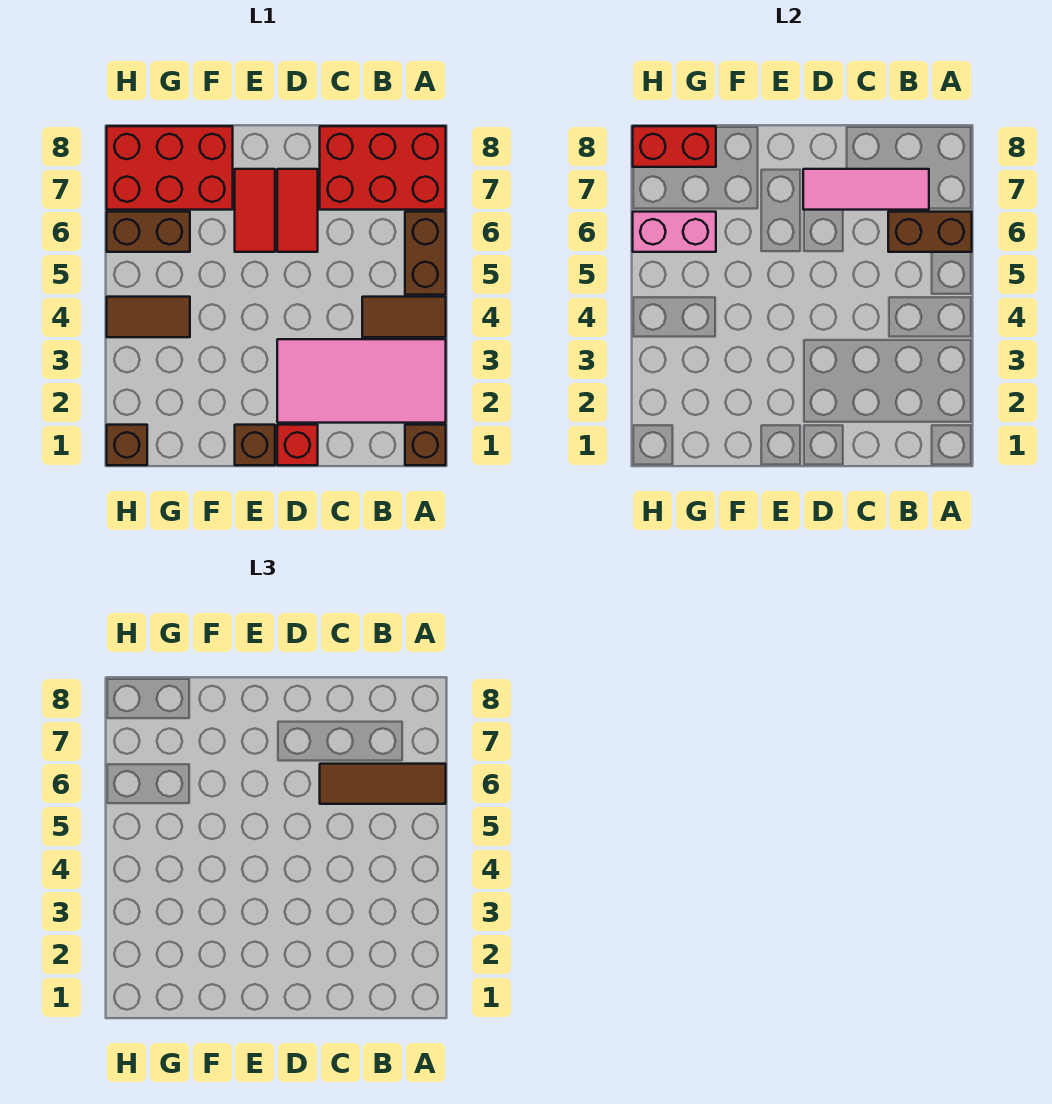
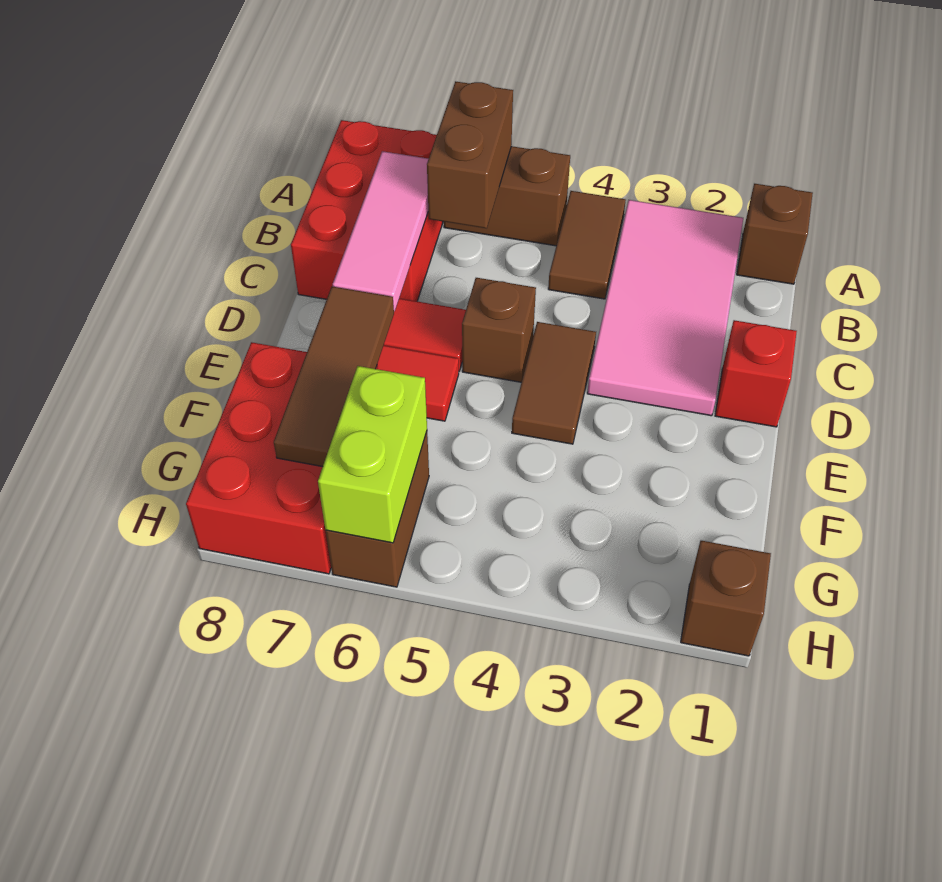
brown 1x3 tile [320,764,446,804] -> brown 1x3 tile moved to [274,286,394,467]
brown 1x1 brick [235,425,275,465] -> brown 1x1 brick moved to [462,278,536,382]
brown 1x2 tile [107,297,190,337] -> brown 1x2 tile moved to [512,322,596,444]
pink 1x2 brick [633,212,716,252] -> lime 1x2 brick [318,366,427,543]
red 1x2 brick [633,126,716,167] -> none

